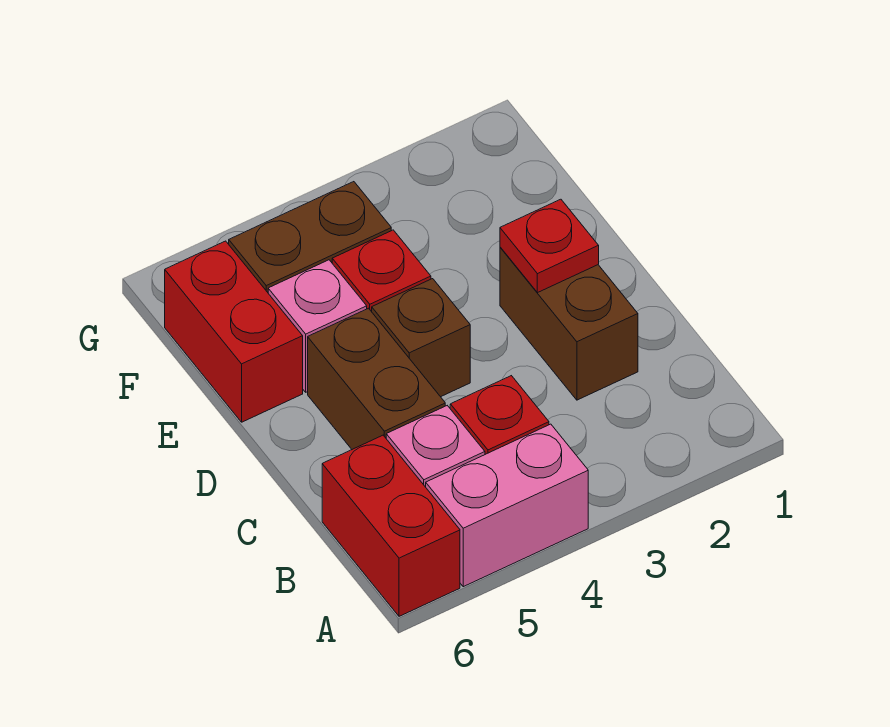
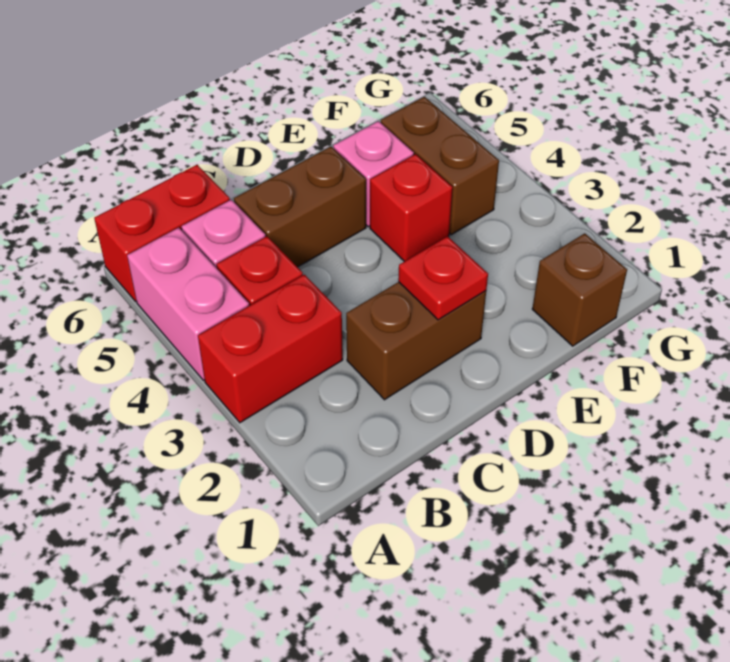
brown 1x1 brick [372,279,470,397] -> brown 1x1 brick moved to [532,233,627,346]
red 1x2 brick [165,241,303,422] -> red 1x2 brick moved to [198,275,343,423]

